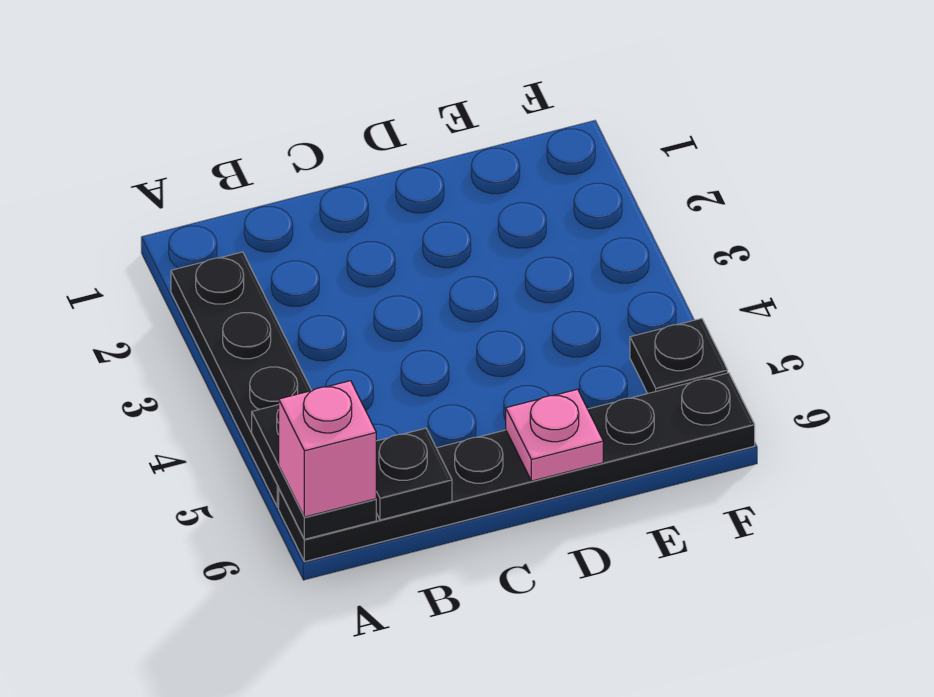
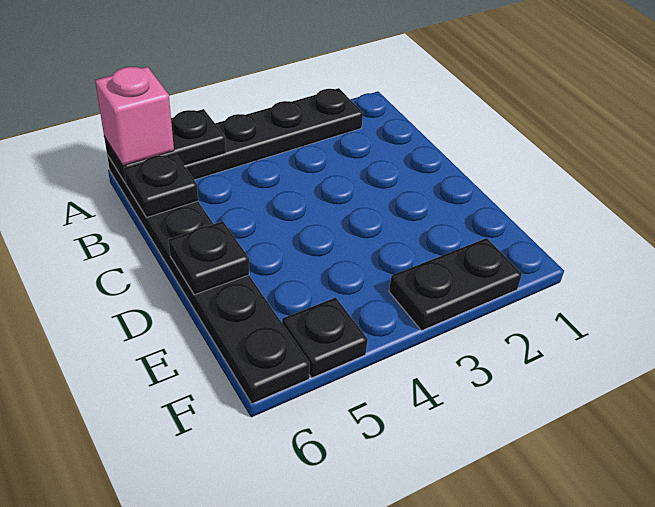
pink 1x1 plate [506,389,603,481] -> black 1x1 plate [169,221,249,295]
none -> black 1x2 plate [389,238,522,331]

